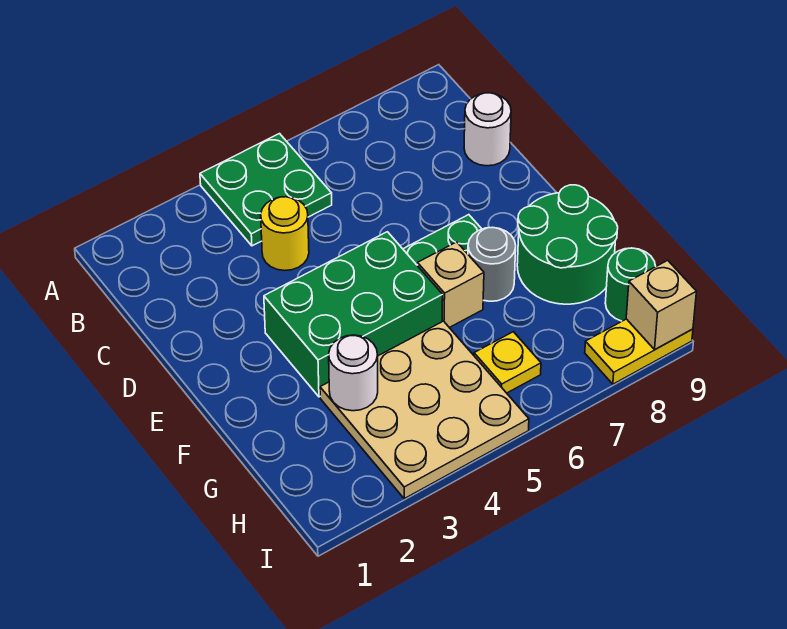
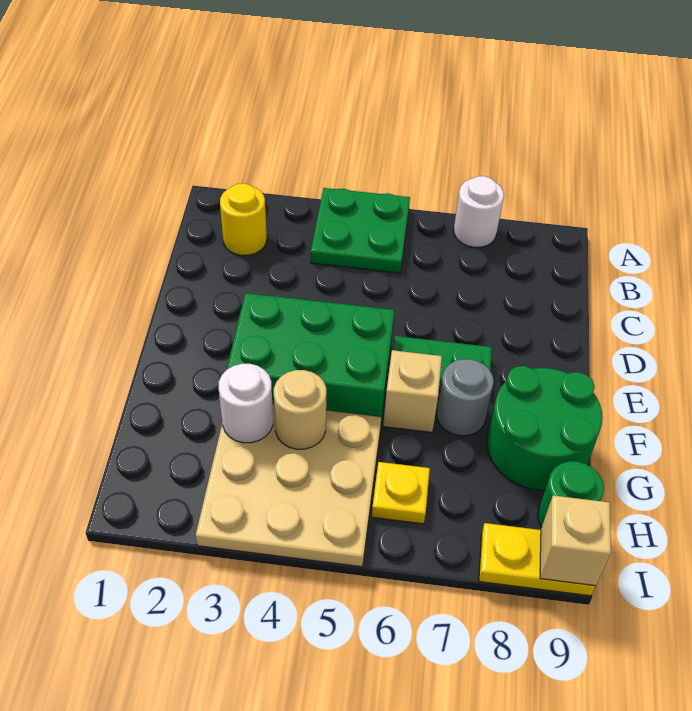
yellow 1x1 round brick [261,197,309,271] -> yellow 1x1 round brick moved to [220,183,267,256]
white 1x1 round brick [464,93,511,166] -> white 1x1 round brick moved to [454,176,504,247]
none -> tan 1x1 round brick [274,370,326,449]

